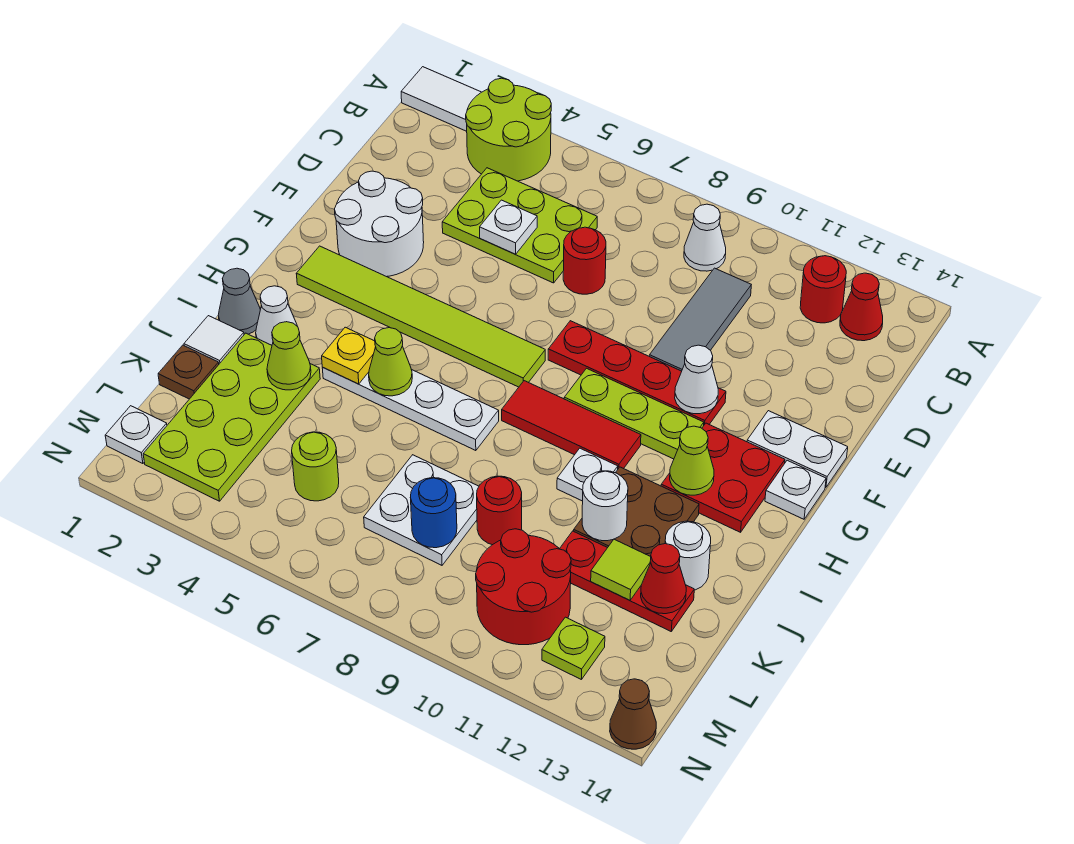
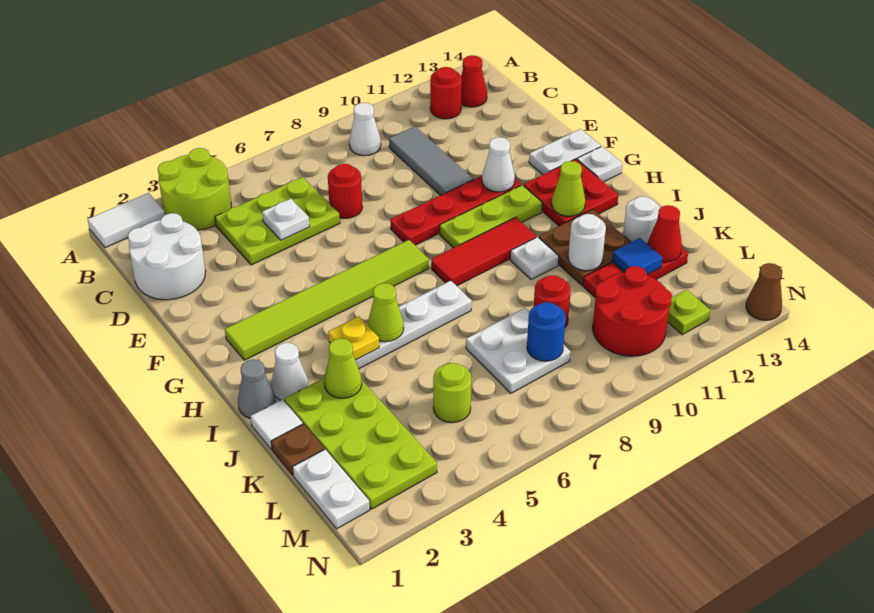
white 2x2 round brick [335,171,424,277] -> white 2x2 round brick moved to [128,213,206,300]
lime 1x1 tile [591,539,651,600] -> blue 1x1 tile [612,238,662,275]
white 1x1 plate [105,406,167,464] -> white 1x2 plate [292,449,370,529]

